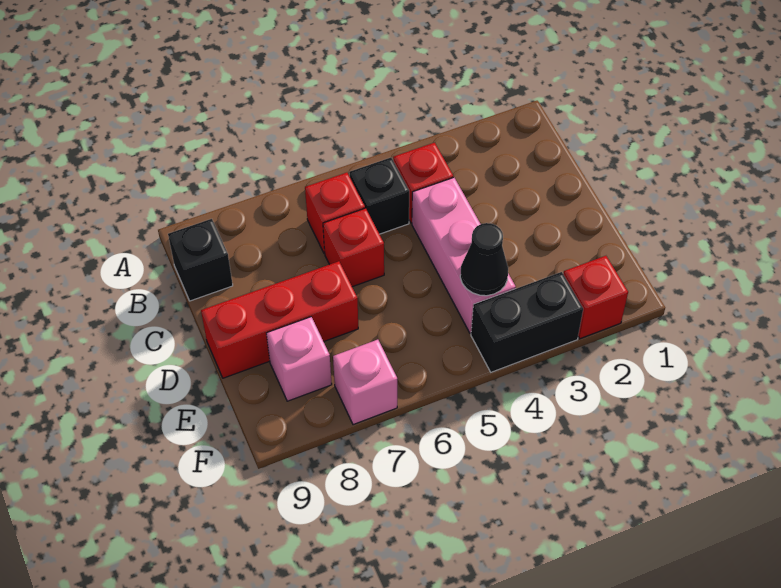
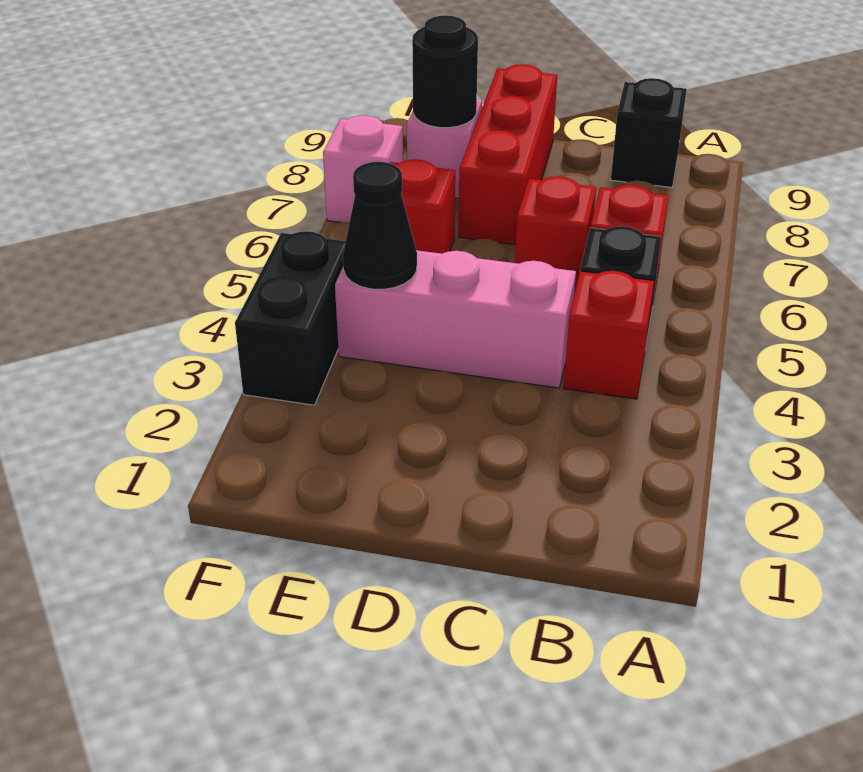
none -> black 1x1 round brick [412,15,478,128]
red 1x1 brick [563,256,628,339] -> red 1x1 brick moved to [390,159,455,254]

